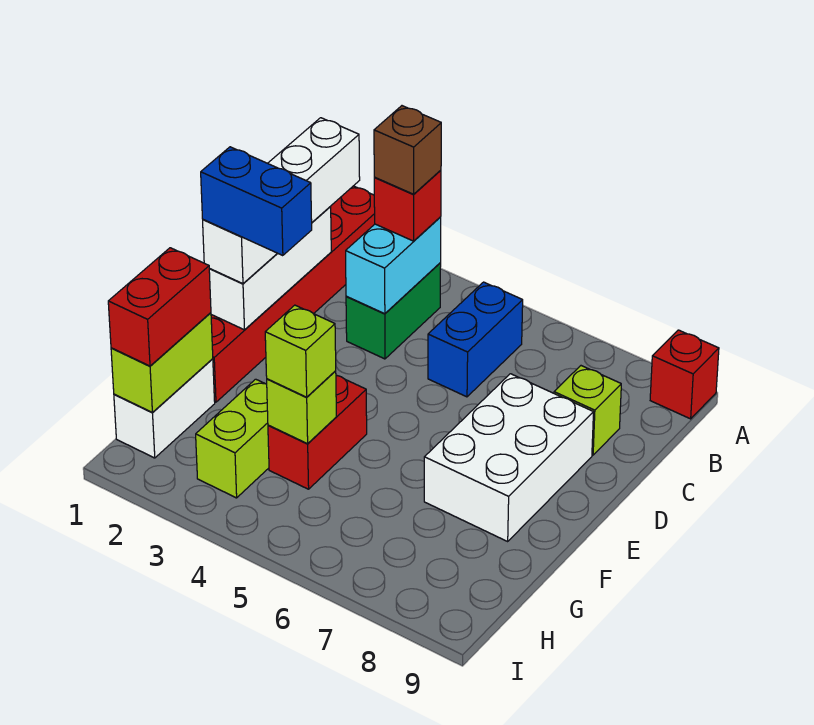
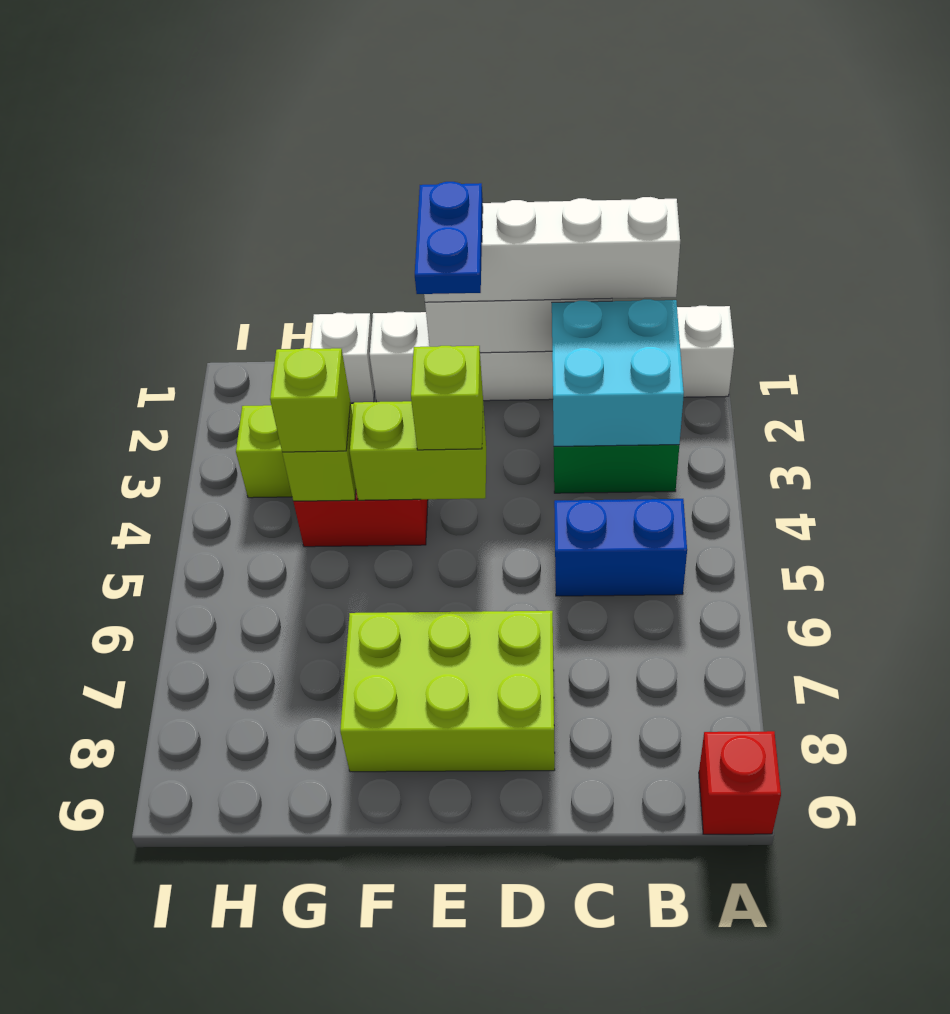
red 1x6 brick [211,186,375,402] -> white 1x6 brick [370,306,734,402]
cyan 1x2 brick [346,217,441,314] -> cyan 2x2 brick [552,299,684,446]
red 1x1 brick [374,170,441,241] -> none
brown 1x1 brick [374,106,441,194] -> none
lime 1x1 brick [554,366,621,455] -> lime 1x1 brick moved to [411,346,483,450]
white 2x3 brick [424,374,594,541] -> lime 2x3 brick [340,611,555,772]
blue 1x2 brick [201,147,312,256] -> blue 1x2 plate [415,182,483,294]
white 1x2 brick [114,359,215,458] -> white 1x1 brick [310,313,375,403]
lime 1x2 brick [111,313,213,412] -> lime 1x2 brick moved to [350,401,486,500]
red 1x2 brick [108,248,211,366] -> none

